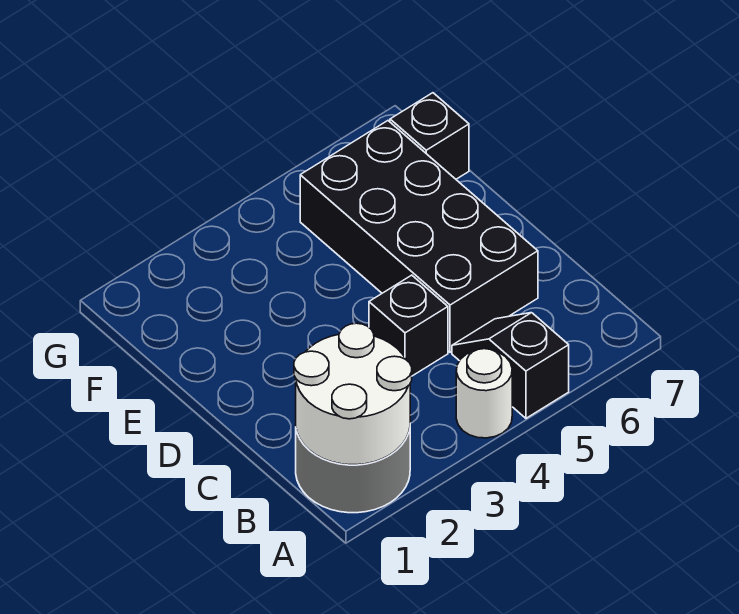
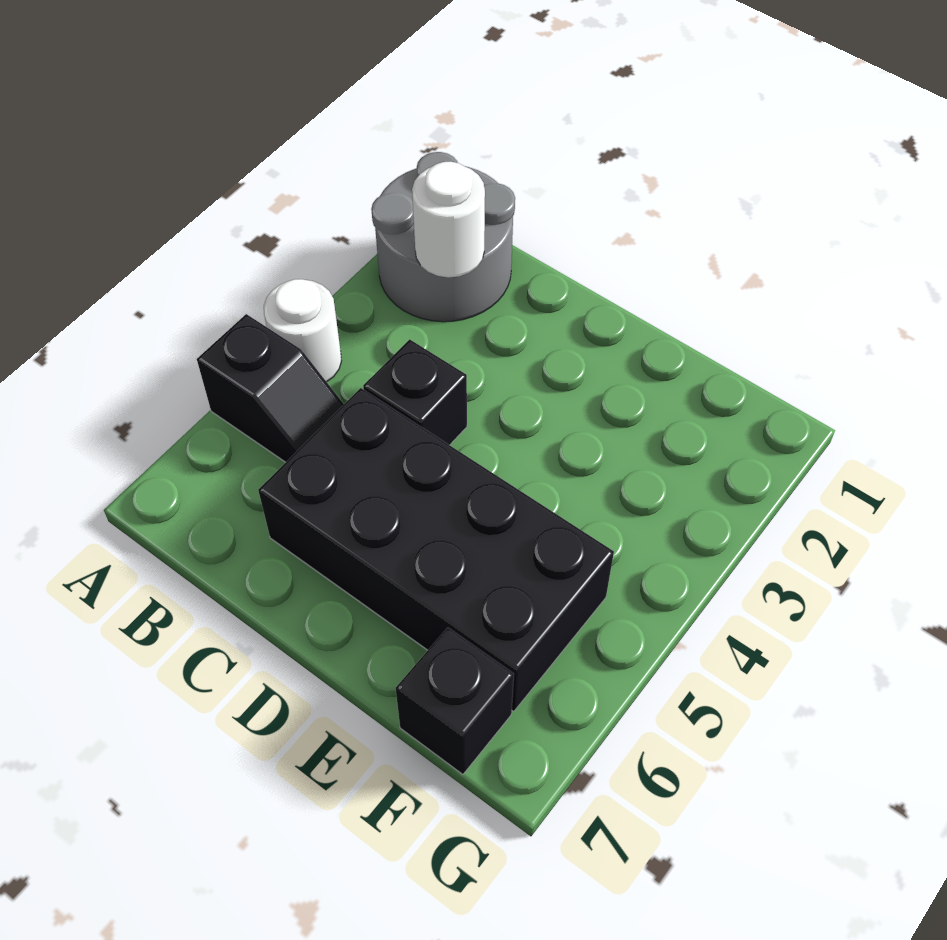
white 2x2 round brick [294,323,412,465] -> white 1x1 round brick [412,162,485,278]

